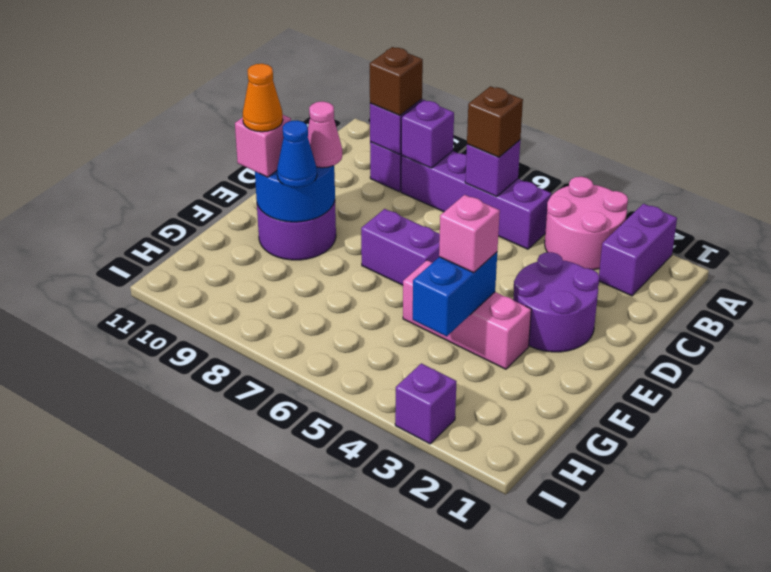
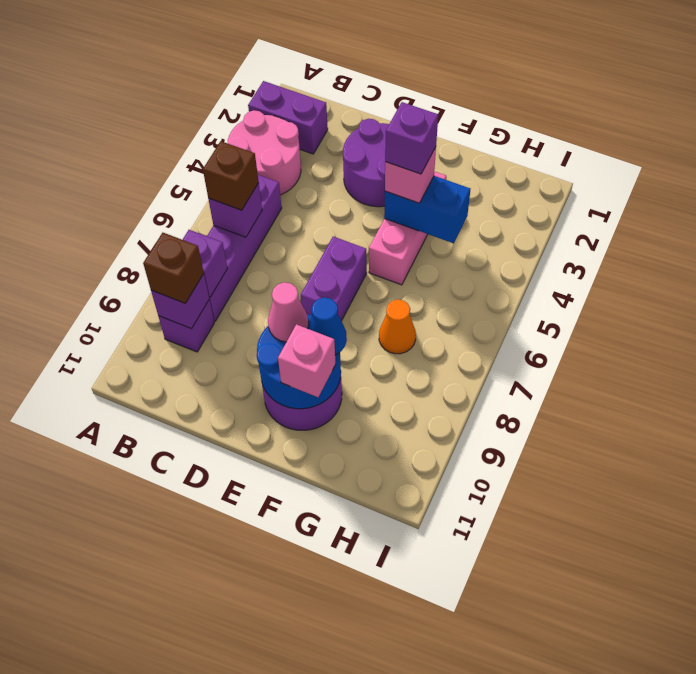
orange 1x1 cone [243,64,283,132] -> orange 1x1 cone moved to [379,300,416,354]
purple 1x1 brick [395,363,457,444] -> purple 1x1 brick moved to [385,102,438,174]

